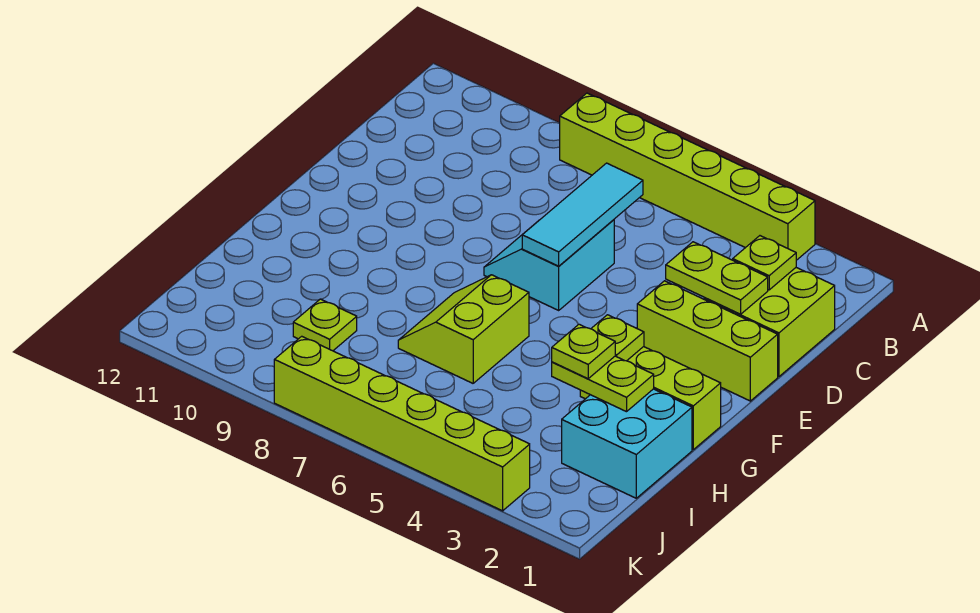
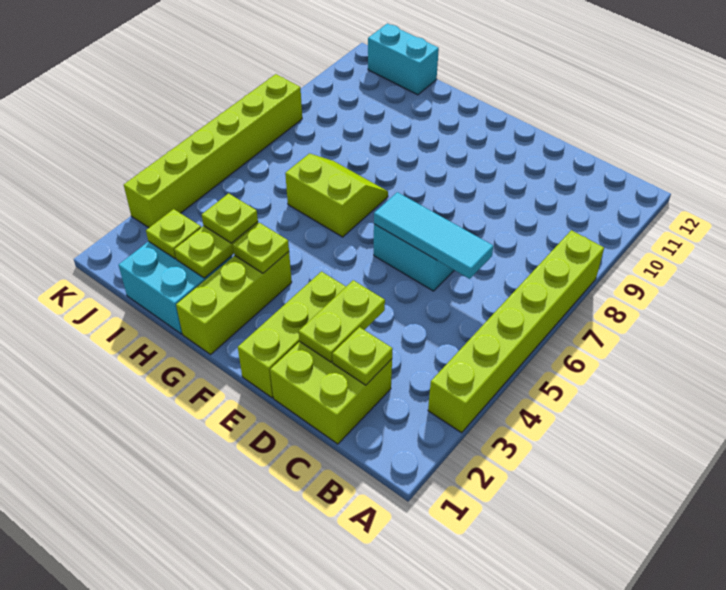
lime 1x1 plate [293,299,357,351] -> lime 1x1 plate moved to [146,209,201,259]
none -> cyan 1x2 brick [368,24,439,95]

